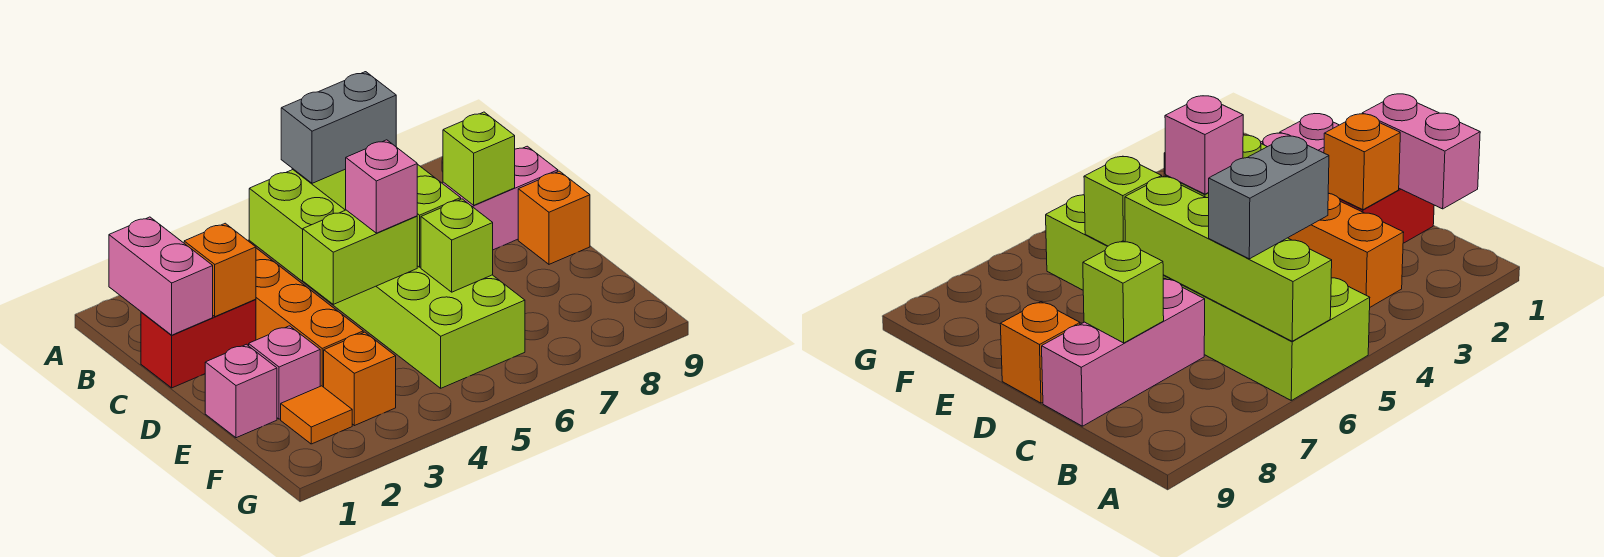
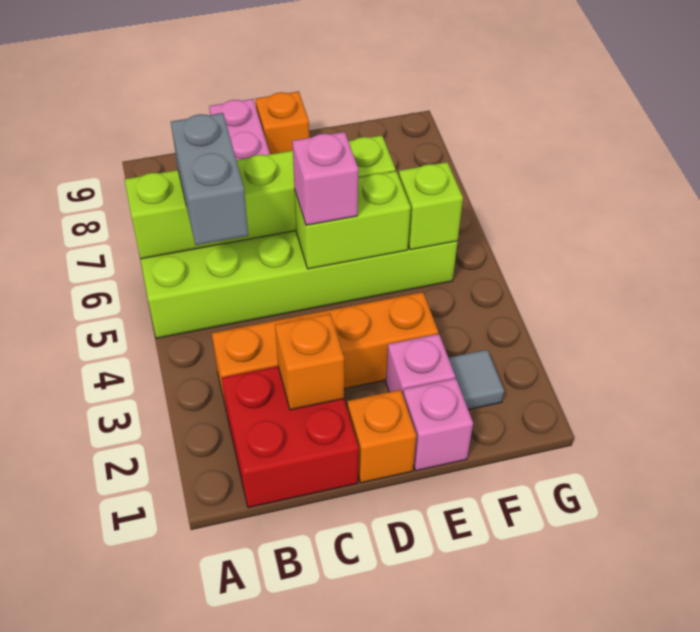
pink 1x2 brick [109,217,213,335] -> none
red 1x2 brick [141,299,256,388] -> red 2x2 brick [222,366,359,508]
lime 1x1 brick [443,112,515,205] -> lime 1x1 brick moved to [399,162,463,250]
lime 1x2 brick [303,210,417,304] -> lime 1x2 brick turned to [295,171,411,269]
orange 1x1 tile [281,386,352,444] -> grey 1x1 tile [449,350,504,410]
orange 1x1 brick [324,332,396,426] -> orange 1x1 brick moved to [347,390,416,483]

